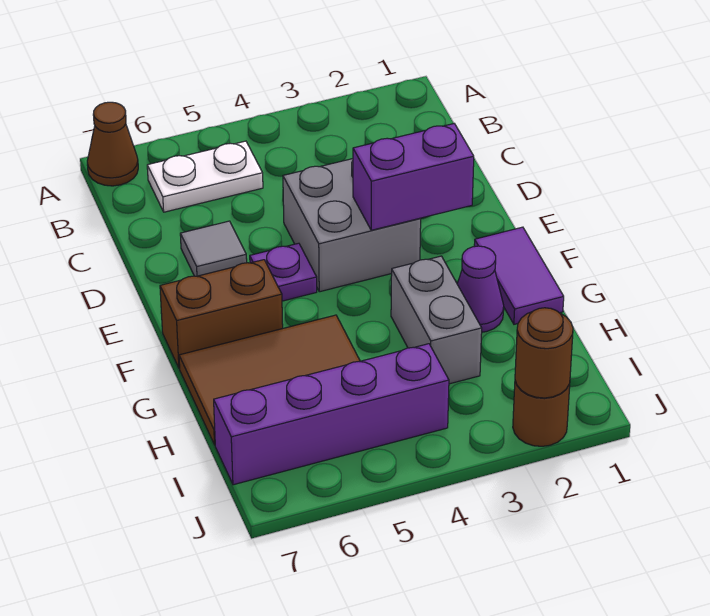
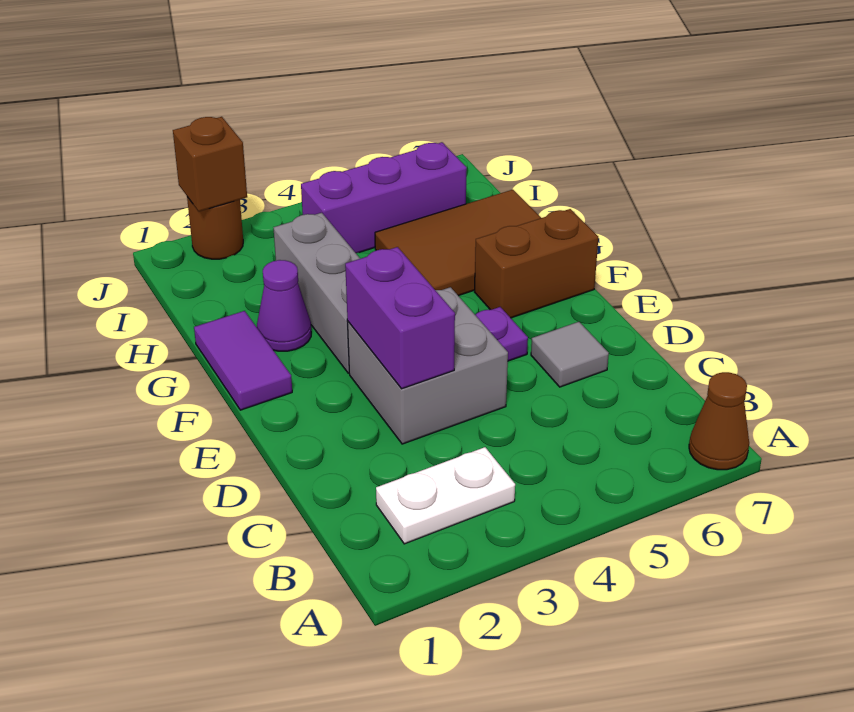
white 1x2 plate [147,141,263,212] -> white 1x2 plate moved to [376,447,515,544]
purple 1x2 brick [353,124,474,230] -> purple 1x2 brick turned to [345,247,455,389]
grey 1x2 brick [391,256,482,384] -> grey 1x3 brick [273,213,360,373]
purple 1x4 brick [214,344,449,485] -> purple 1x3 brick [301,142,467,253]
brown 1x1 round brick [515,308,573,398] -> brown 1x1 brick [173,117,247,211]

